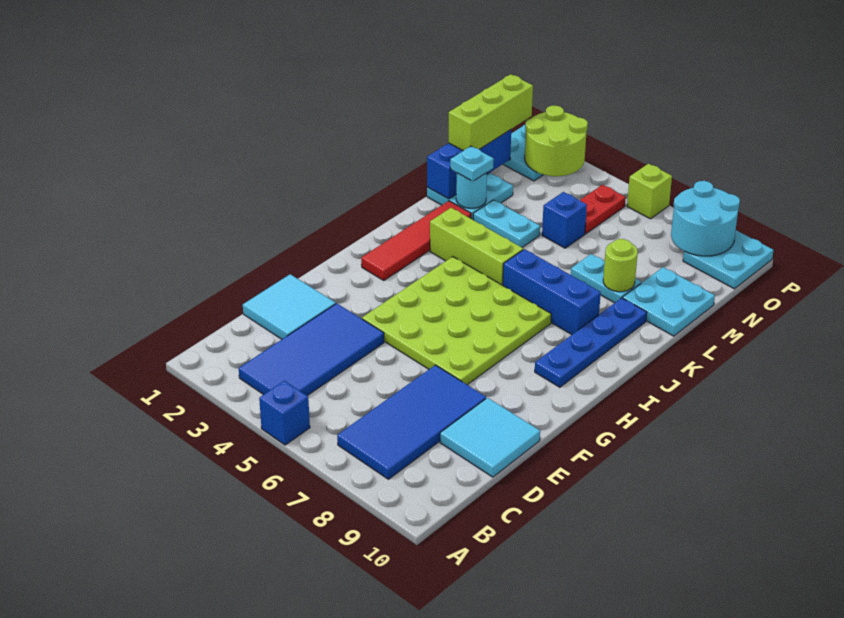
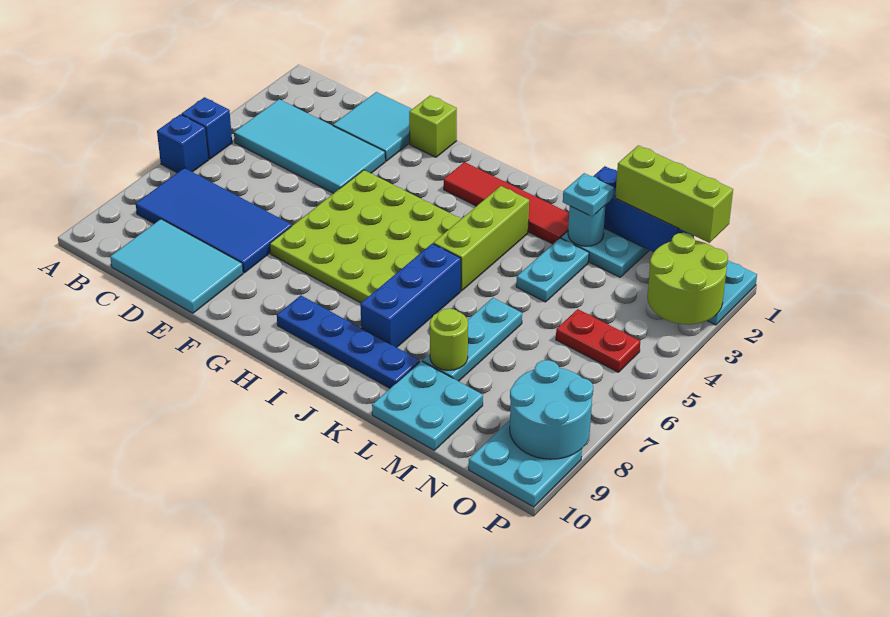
blue 2x4 tile [239,303,384,396] -> cyan 2x4 tile [234,99,385,193]
cyan 2x2 tile [440,398,540,477] -> cyan 2x3 tile [110,219,243,313]
cyan 1x2 plate [571,254,641,303] -> cyan 1x3 plate [422,298,522,381]
blue 1x1 brick [542,192,587,248] -> blue 1x1 brick moved to [157,114,208,173]
lime 1x1 brick [627,164,672,219] -> lime 1x1 brick moved to [409,96,457,157]

